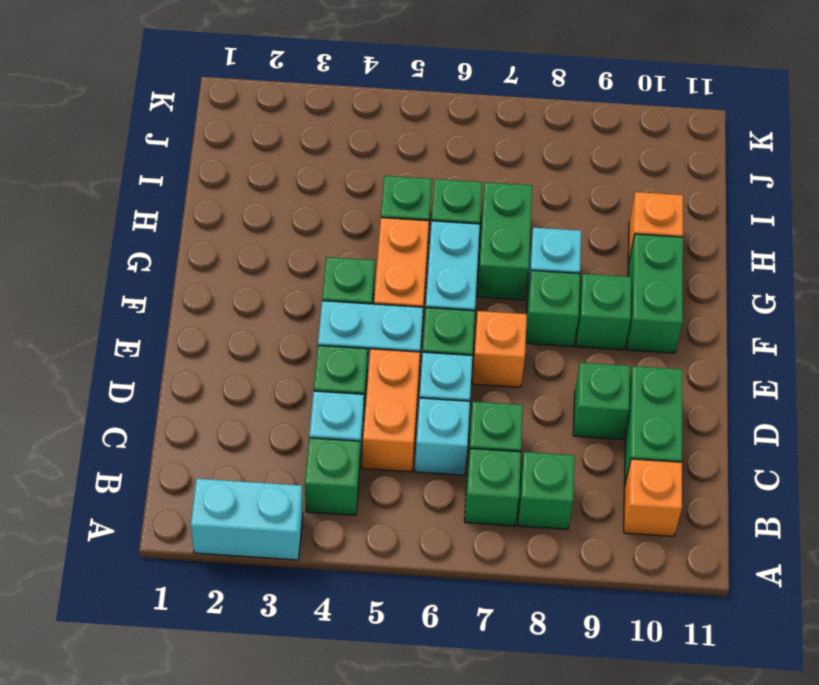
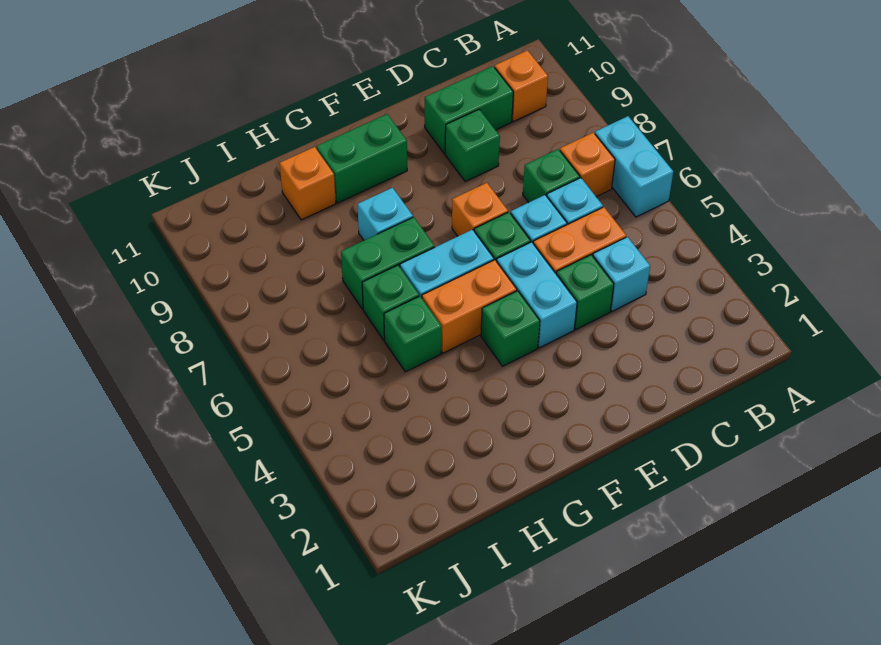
cyan 1x2 brick [191,479,303,560] -> cyan 1x2 brick moved to [595,116,673,217]
green 1x1 brick [305,438,360,515] -> none
green 1x1 brick [465,448,521,526] -> orange 1x1 brick [560,132,615,197]
green 1x1 brick [518,452,575,529] -> none
green 1x1 brick [526,270,580,347] -> none
green 1x1 brick [576,274,631,350] -> none

